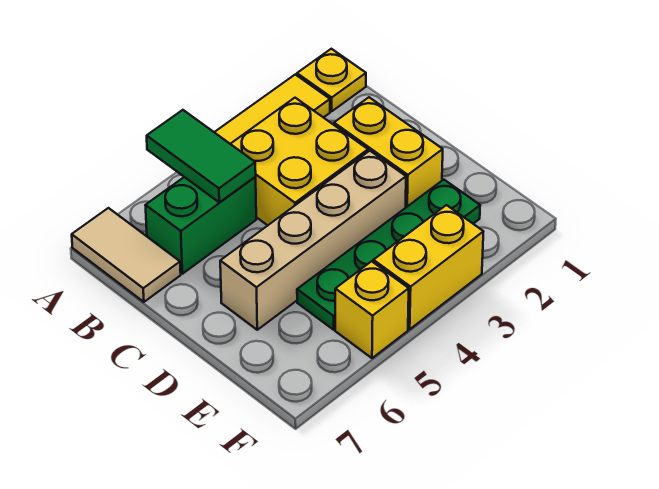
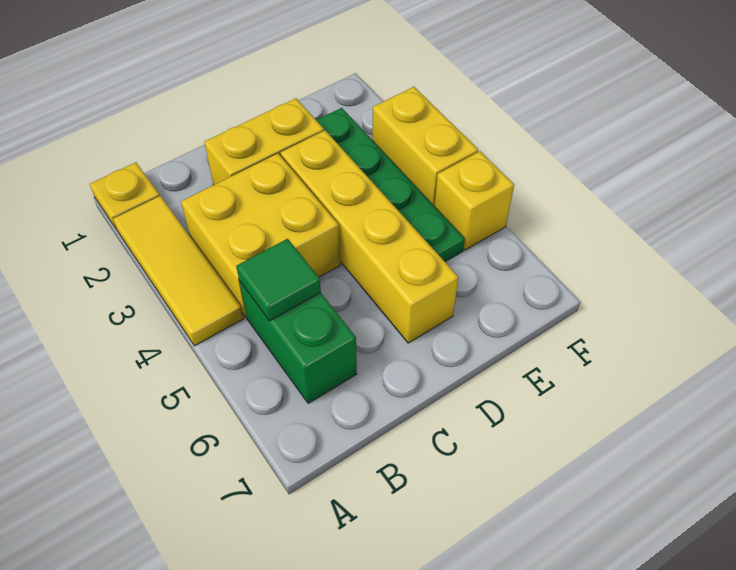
green 1x2 tile [147,110,256,203] -> green 1x1 tile [236,239,321,321]
tan 1x2 tile [72,208,181,302] -> none
tan 1x4 brick [220,151,406,330] -> yellow 1x4 brick [281,130,459,343]

